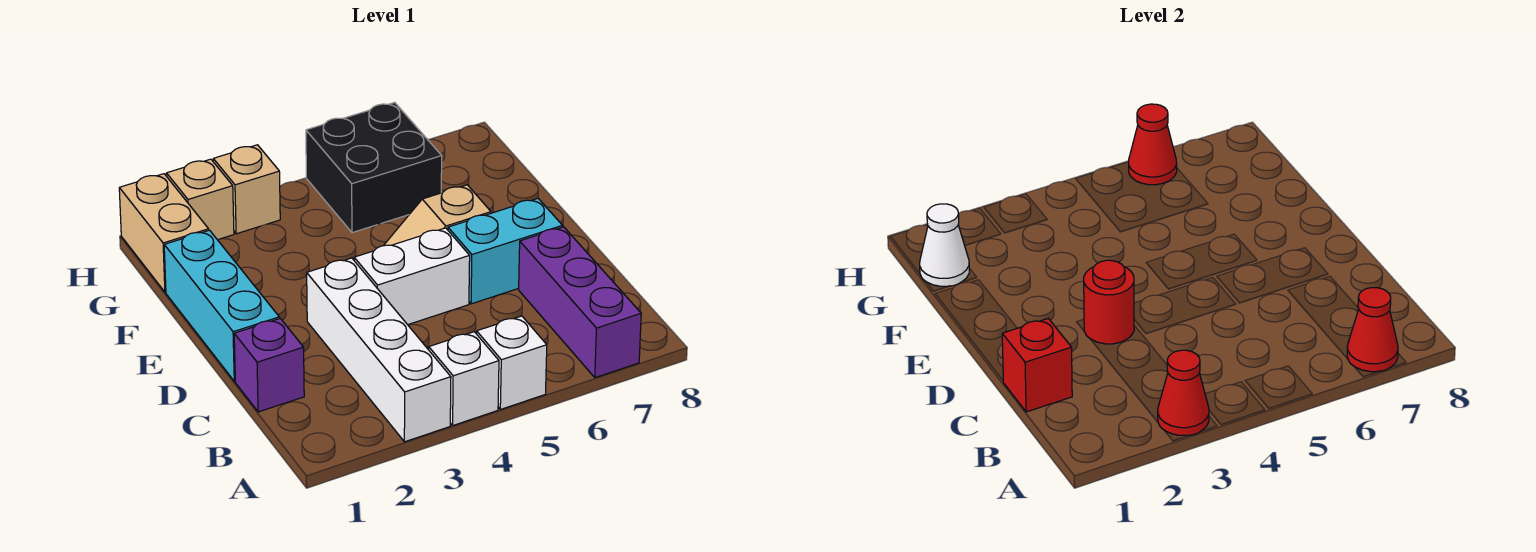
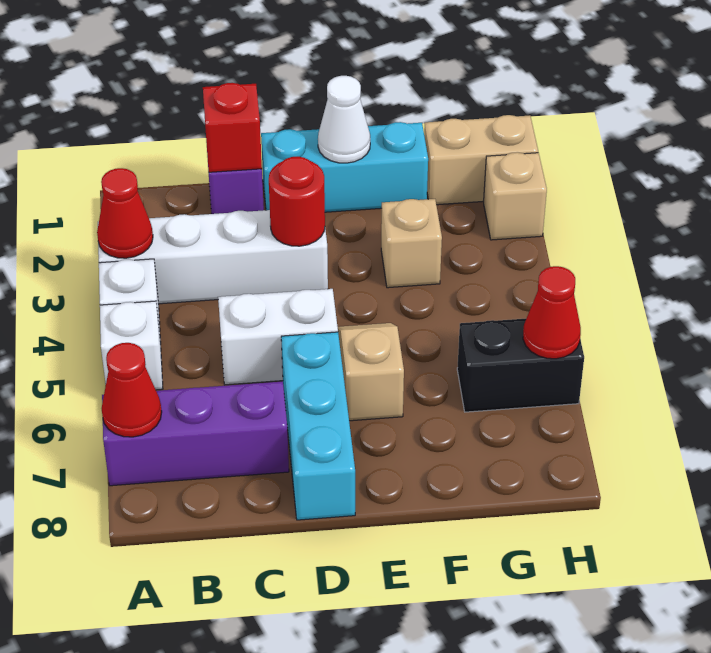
white 1x2 brick [354,228,470,325] -> white 1x2 brick turned to [218,289,338,385]
cyan 1x2 brick [448,199,563,304] -> cyan 1x3 brick [281,332,355,520]
white 1x1 cone [920,204,969,286] -> white 1x1 cone moved to [318,76,370,163]
black 2x2 brick [306,103,442,233] -> black 1x2 brick [457,319,584,412]
tan 1x1 brick [213,145,280,234] -> tan 1x1 brick moved to [381,199,442,288]

